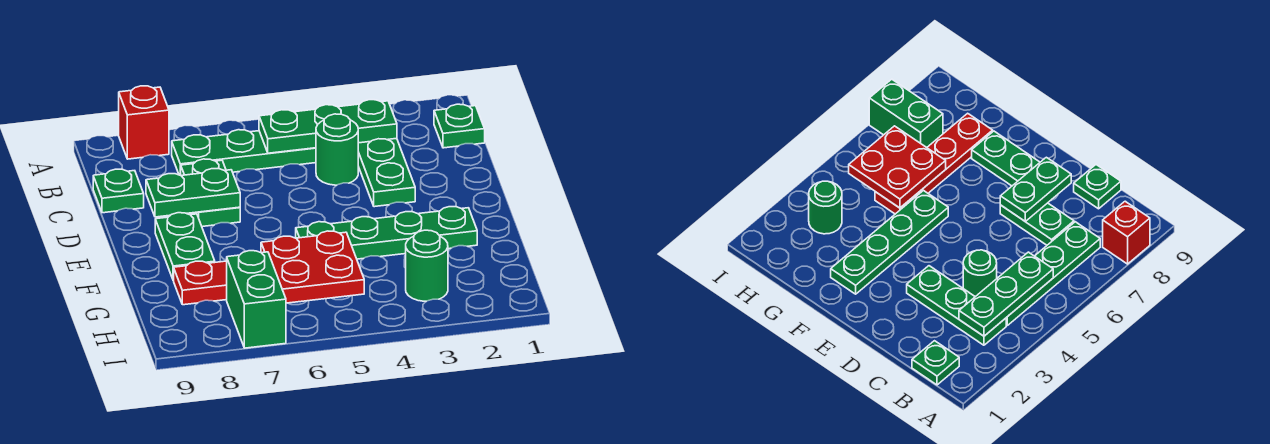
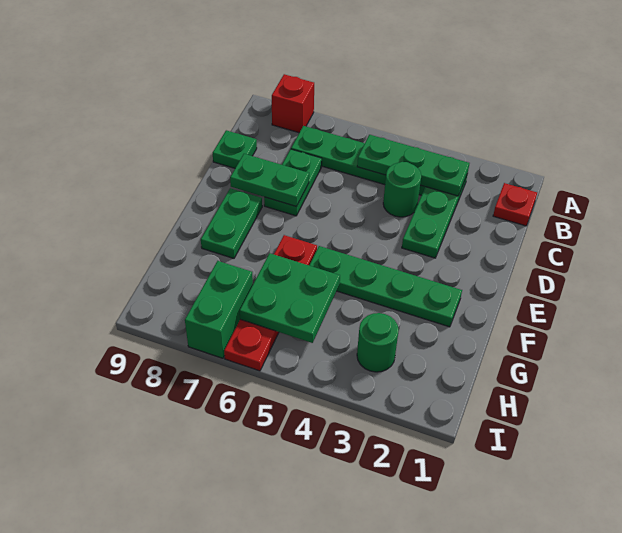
green 1x1 plate [434,104,485,148] -> red 1x1 plate [493,183,537,226]
red 1x4 plate [174,261,227,305] -> red 1x4 plate turned to [224,235,317,371]
red 2x2 plate [261,231,364,303] -> green 2x2 plate [240,253,340,343]

